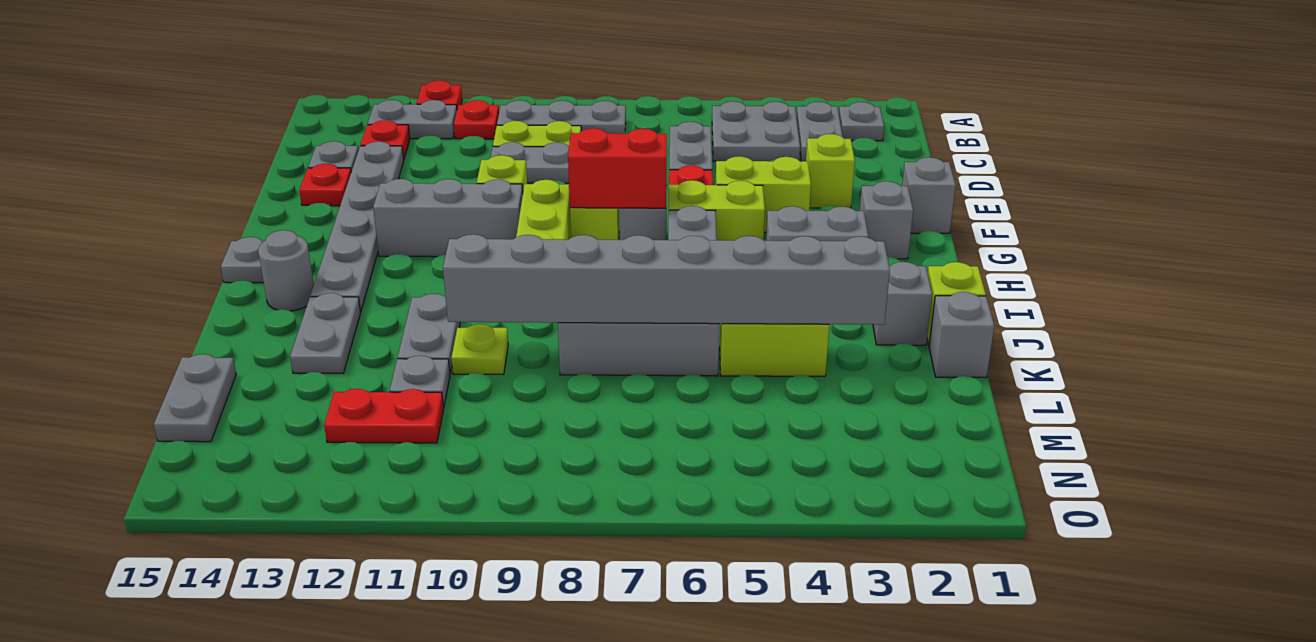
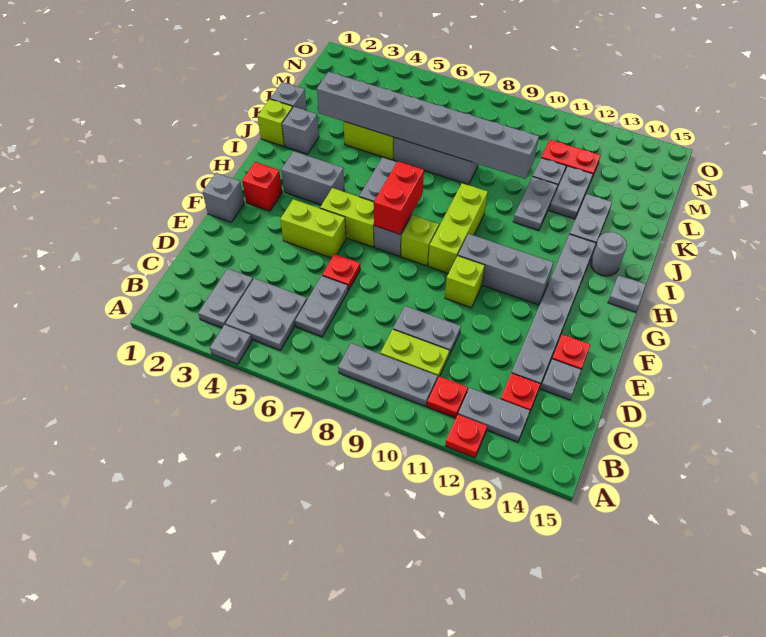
grey 1x1 plate [839,102,884,141] -> grey 1x1 plate moved to [210,325,252,364]
lime 1x1 brick [806,134,855,208] -> none
grey 1x1 brick [860,181,913,259] -> red 1x1 brick [242,162,282,211]
red 1x2 brick [568,128,667,208] -> red 1x2 brick turned to [374,161,424,234]
lime 1x1 plate [451,324,508,375] -> none
grey 1x2 plate [154,354,236,442] -> grey 1x2 plate moved to [549,166,593,219]

